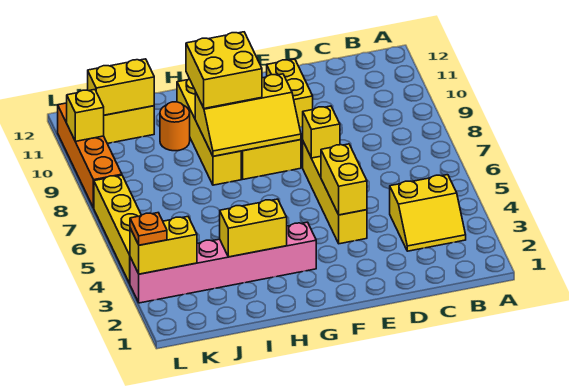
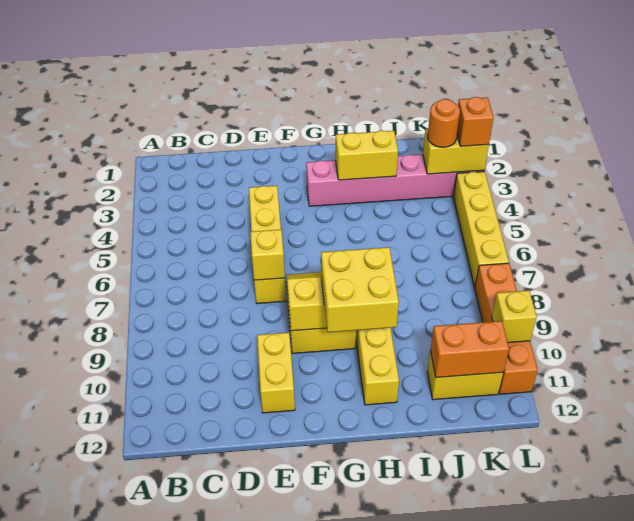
yellow 2x2 slope [390,175,466,251] -> none
yellow 1x2 brick [321,144,367,215] -> none
orange 1x1 round brick [160,102,190,151] -> orange 1x1 round brick moved to [428,99,460,147]
yellow 1x2 brick [88,59,154,115] -> orange 1x2 brick [430,321,509,377]
orange 1x1 plate [130,213,167,245] -> orange 1x1 brick [457,97,494,146]

